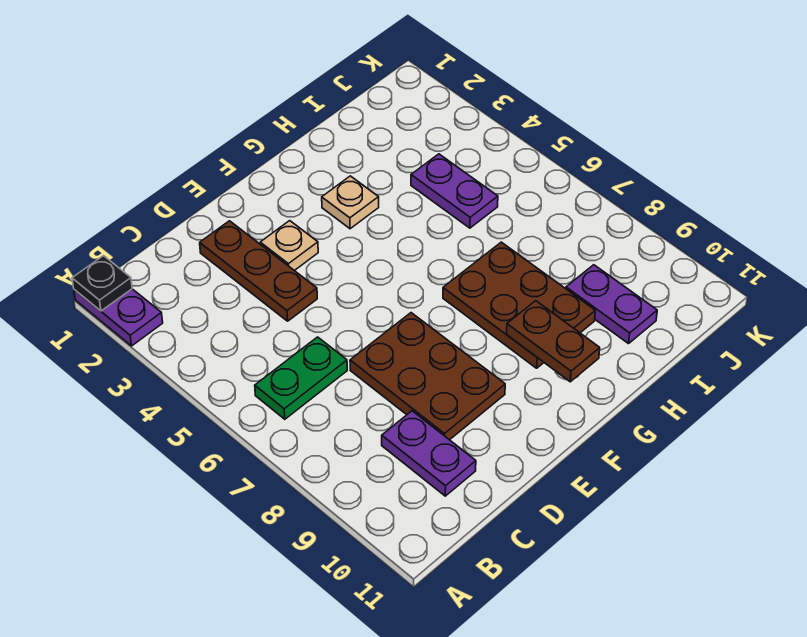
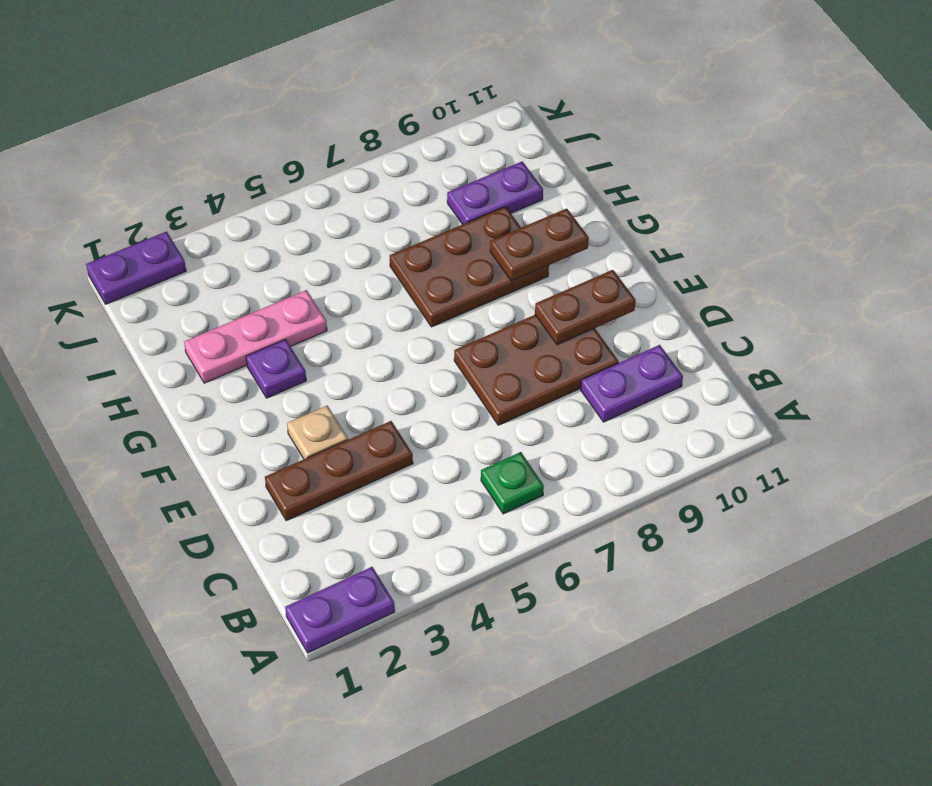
black 1x1 plate [72,256,132,311] -> none
green 1x2 plate [255,337,347,419] -> green 1x1 plate [481,452,544,514]
none -> brown 1x2 plate [535,270,636,345]
tan 1x1 plate [322,176,379,229] -> purple 1x1 plate [246,339,306,398]
none -> pink 1x3 plate [184,290,327,383]
purple 1x2 plate [411,154,498,228] -> purple 1x2 plate moved to [86,232,186,304]

